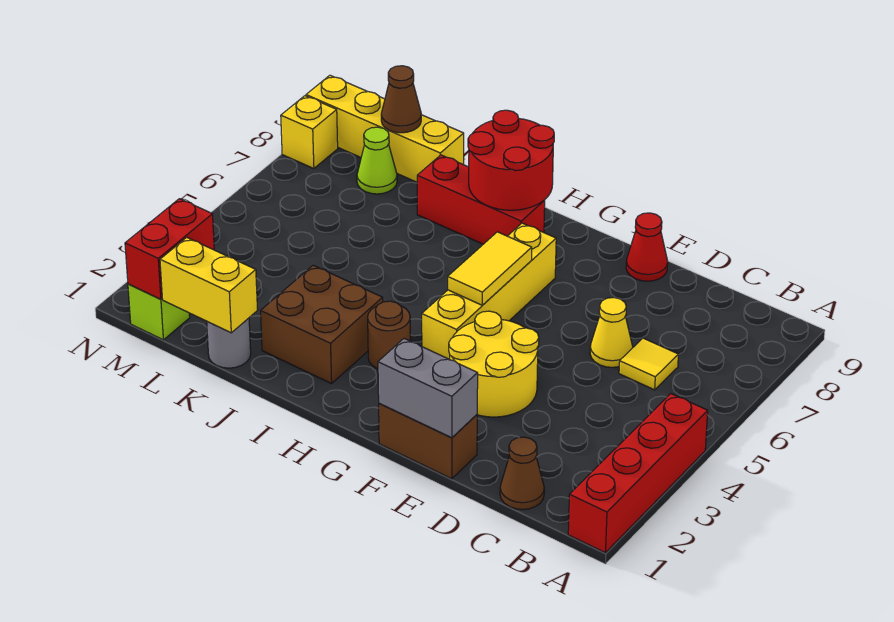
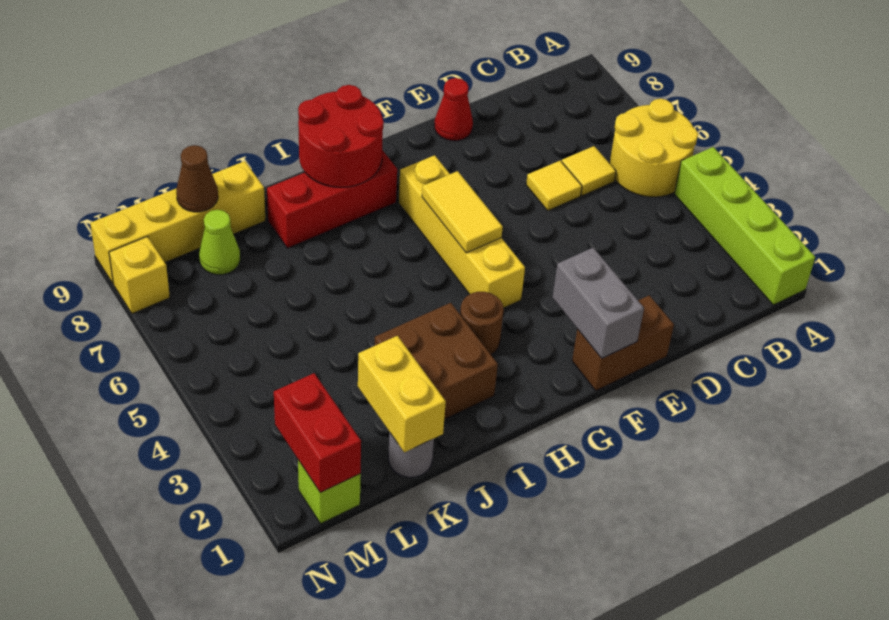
red 1x4 brick [568,394,708,553] -> lime 1x4 brick [674,147,815,305]
brown 1x1 cone [500,437,544,510] -> none
yellow 1x1 cone [590,298,633,367] -> yellow 1x1 tile [526,161,582,211]
grey 1x2 brick [378,339,478,438] -> grey 1x2 brick turned to [553,248,644,358]
yellow 2x2 round brick [449,311,539,417] -> yellow 2x2 round brick moved to [610,99,698,197]
yellow 1x2 brick [160,237,258,333] -> yellow 1x2 brick turned to [358,336,446,452]

